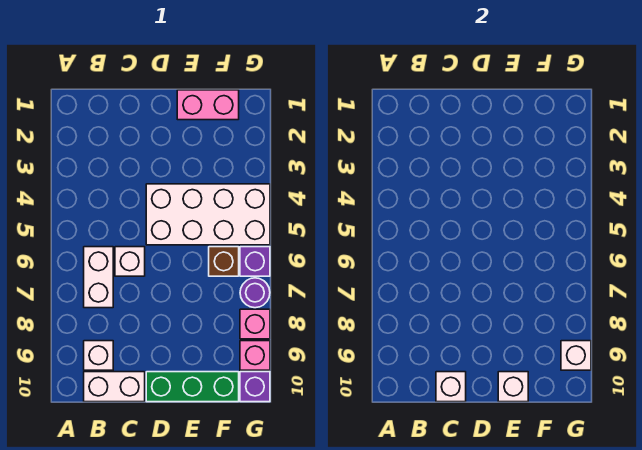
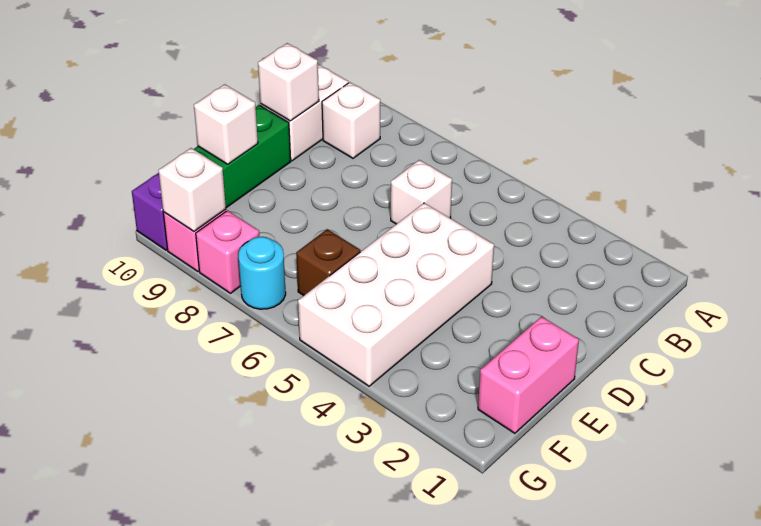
white 1x2 brick [84,247,113,308] -> none
purple 1x1 brick [240,247,270,276] -> none
purple 1x1 round brick [240,278,270,308] -> cyan 1x1 round brick [239,237,286,309]

